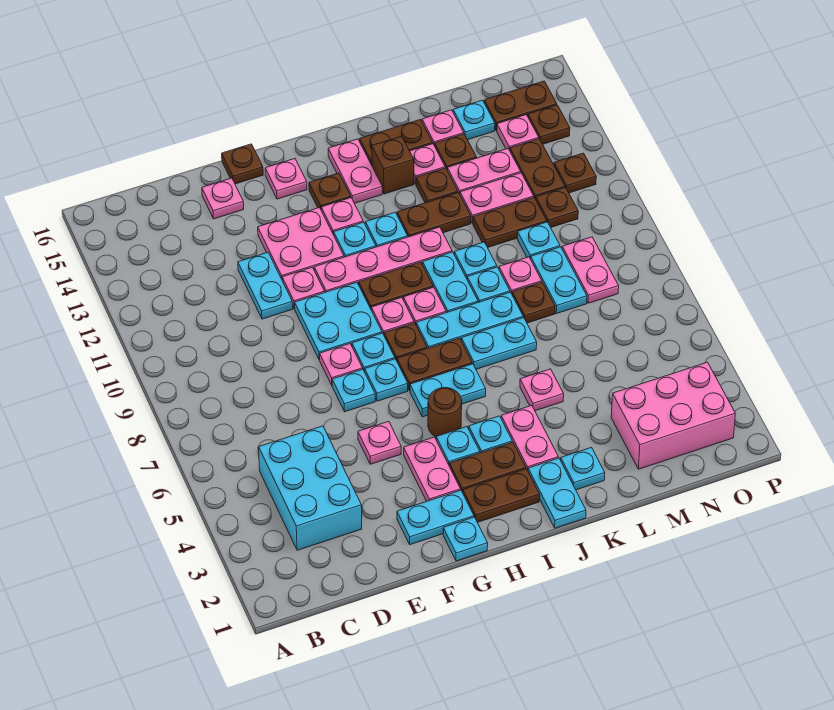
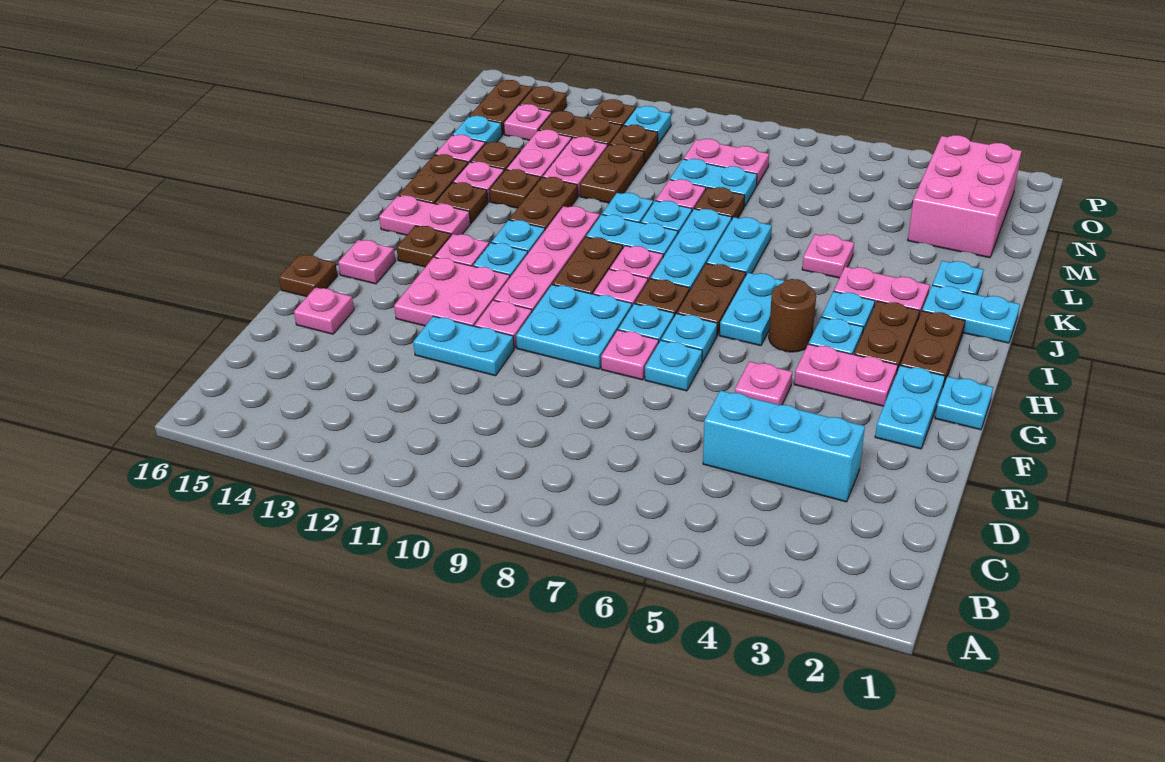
cyan 2x3 brick [259,426,362,550] -> cyan 1x3 brick [703,390,865,502]
brown 1x1 brick [372,136,414,194] -> brown 1x1 plate [435,182,488,223]
cyan 1x1 plate [517,222,560,259] -> cyan 1x1 plate moved to [624,106,671,144]

